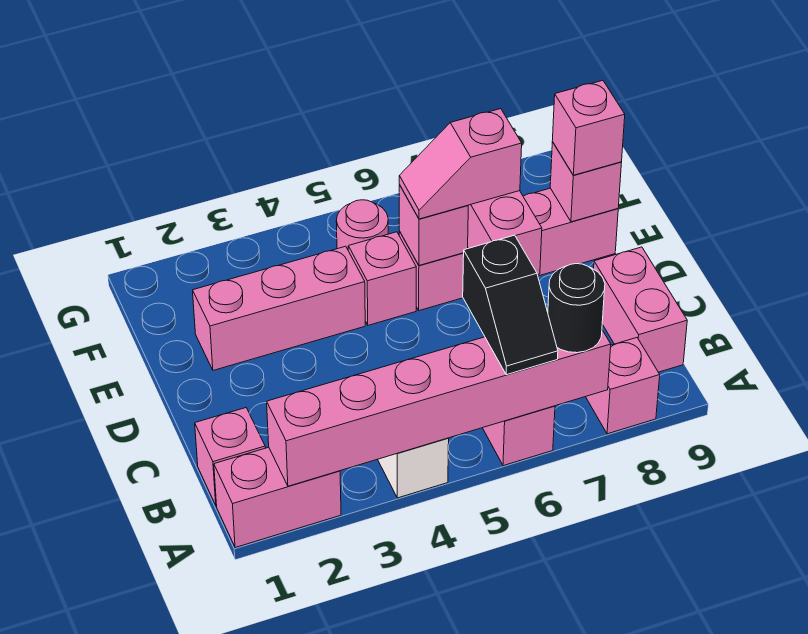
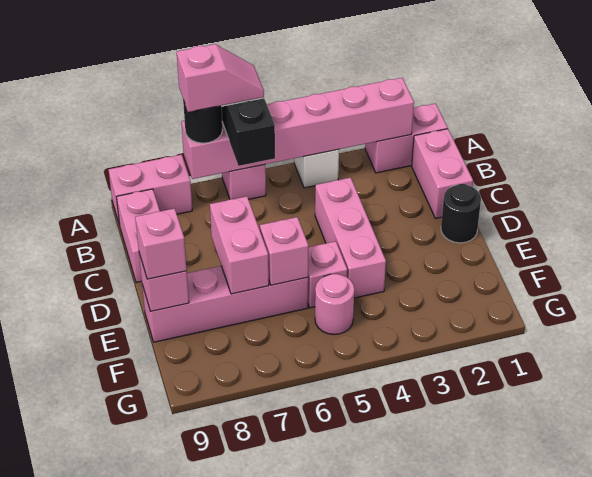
pink 1x1 brick [586,338,660,434] -> pink 1x2 brick [109,155,192,225]
pink 1x1 brick [195,408,265,506] -> pink 1x2 brick [412,129,473,219]
none -> black 1x1 round brick [441,184,481,243]
pink 1x3 brick [193,246,365,370] -> pink 1x3 brick turned to [315,178,386,298]
pink 1x2 slope [399,109,522,219] -> pink 1x2 slope moved to [177,44,264,112]

